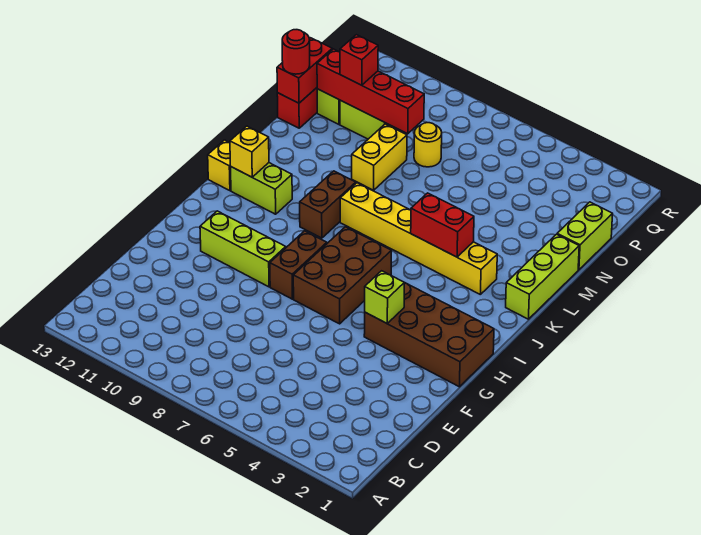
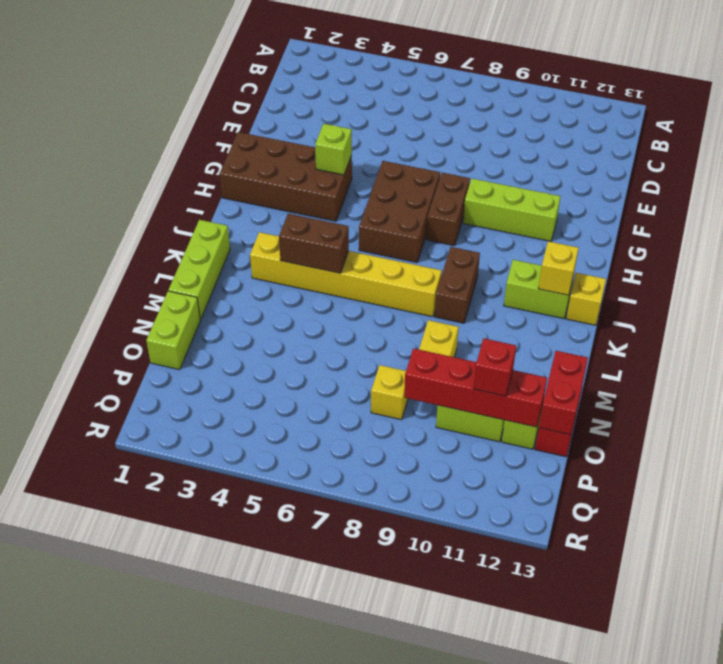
red 1x2 brick [411,193,474,257] -> brown 1x2 brick [279,214,349,273]
red 1x1 round brick [282,30,310,74] -> none
yellow 1x1 round brick [414,123,442,167] -> yellow 1x1 brick [371,365,408,420]

